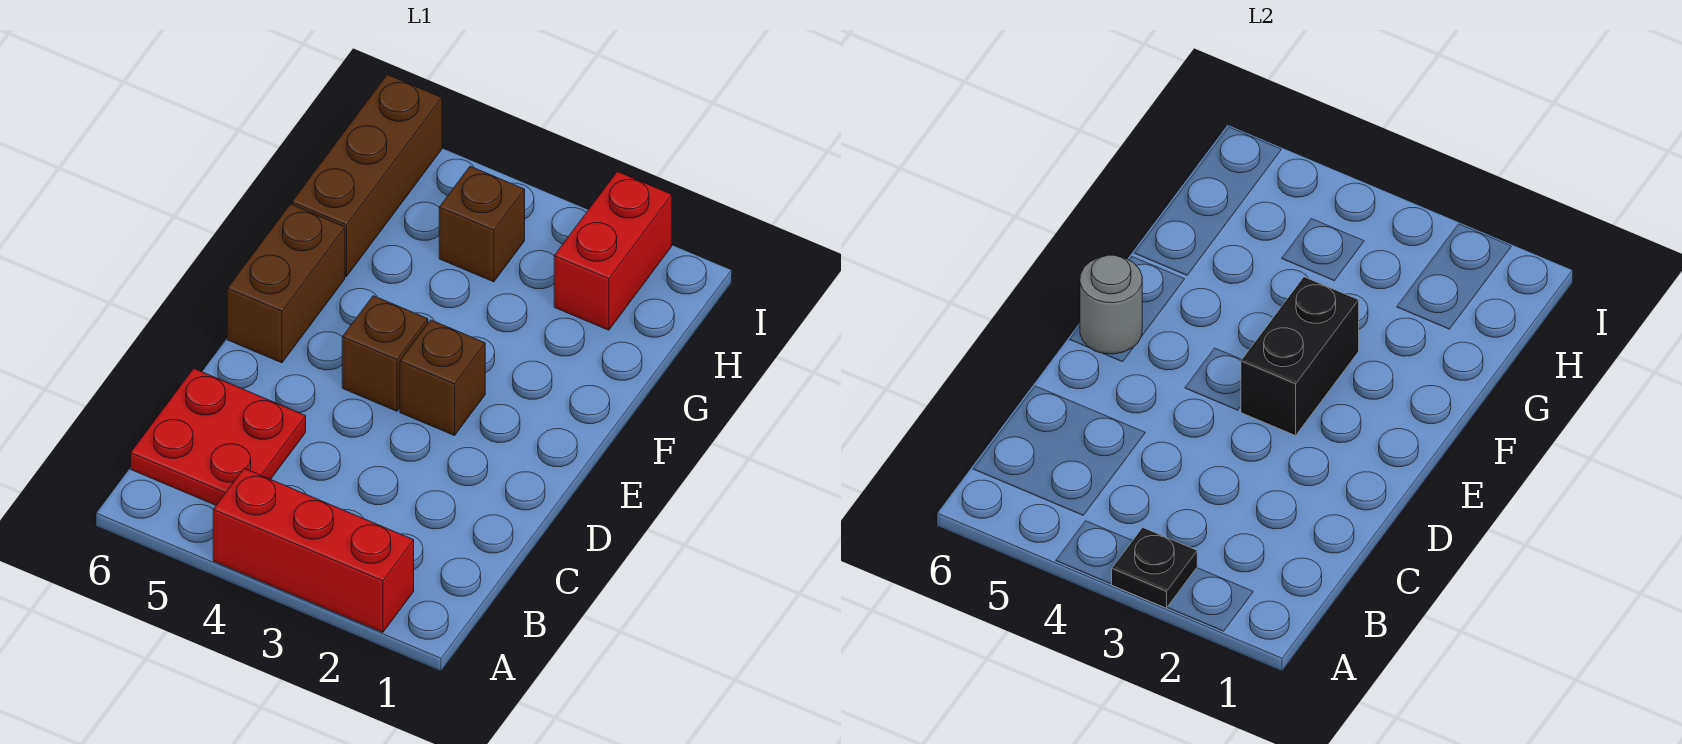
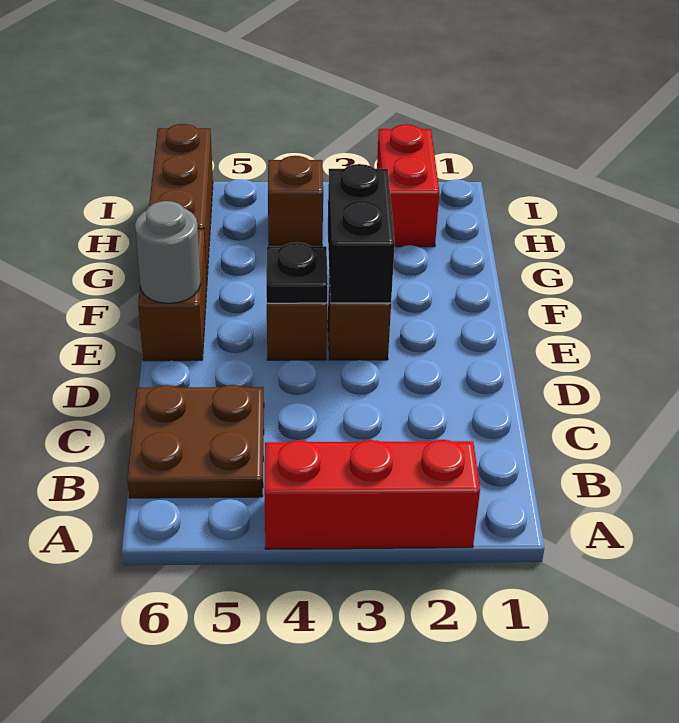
black 1x1 plate [1112,527,1197,608] -> black 1x1 plate moved to [266,242,328,303]
red 2x2 plate [131,369,306,505] -> brown 2x2 plate [127,385,264,498]

